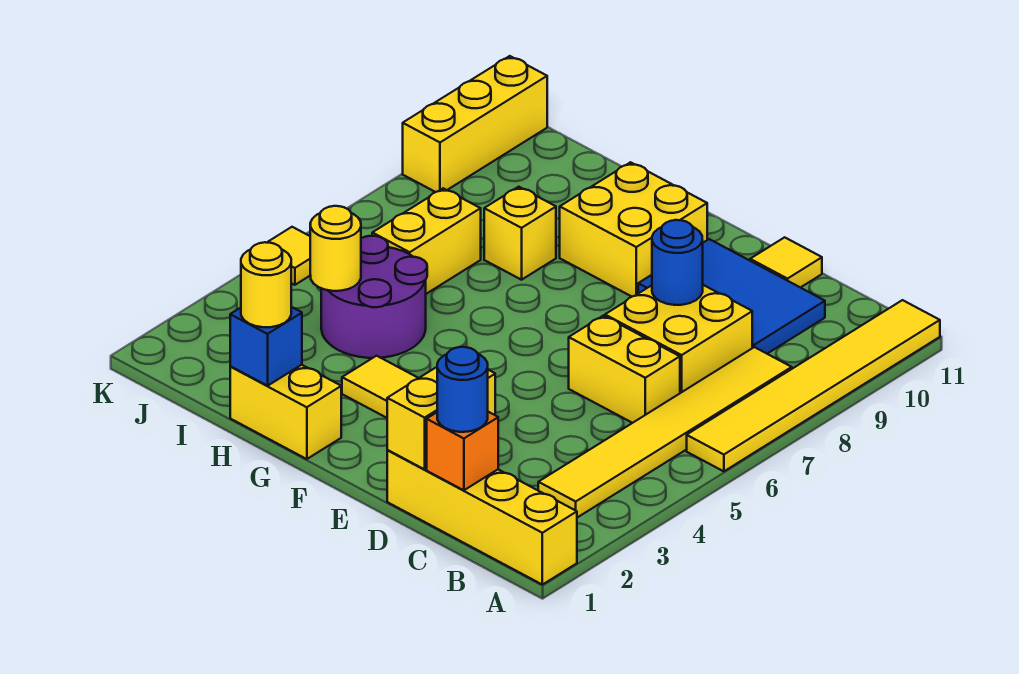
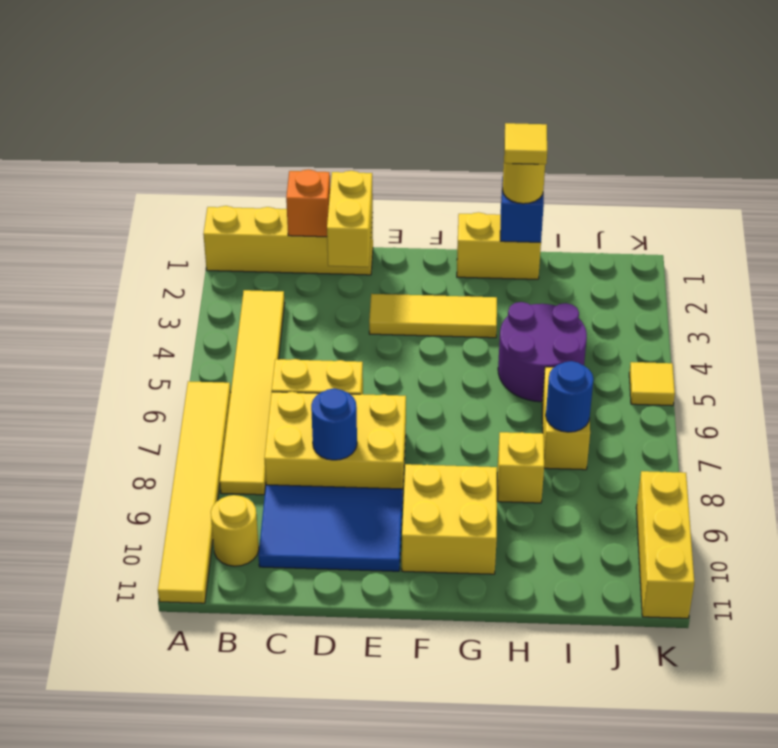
blue 1x1 round brick [437,347,488,432] -> blue 1x1 round brick moved to [546,361,593,432]
yellow 2x2 brick [605,285,752,393] -> yellow 2x3 brick [264,392,406,489]
yellow 1x1 tile [750,237,822,288] -> yellow 1x1 tile moved to [504,123,547,164]
yellow 1x1 round brick [310,206,361,291] -> yellow 1x1 round brick moved to [211,495,259,566]

